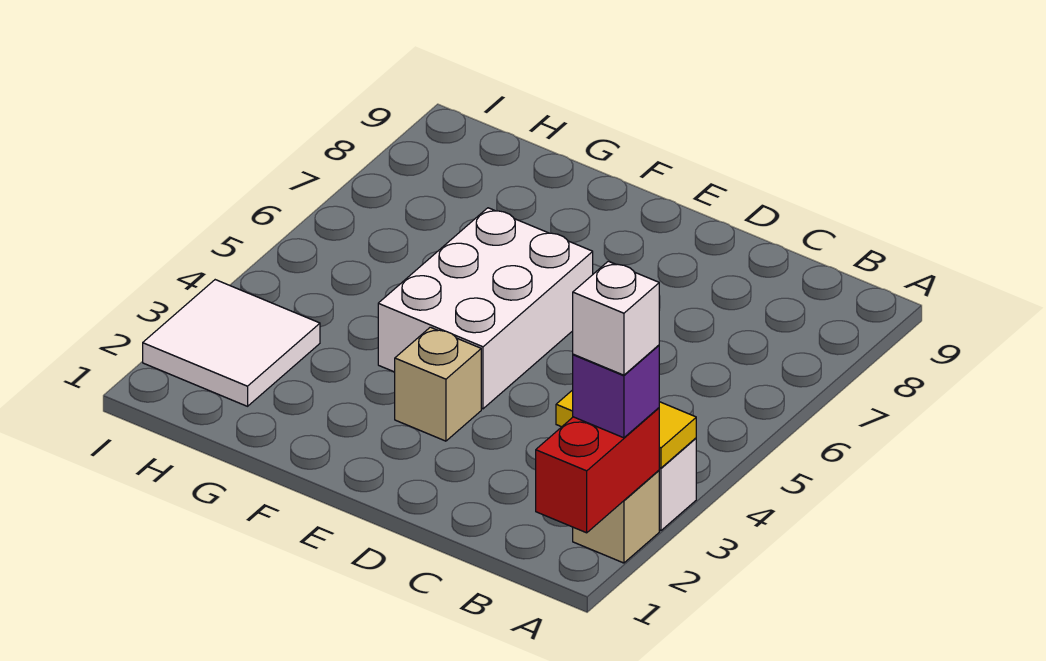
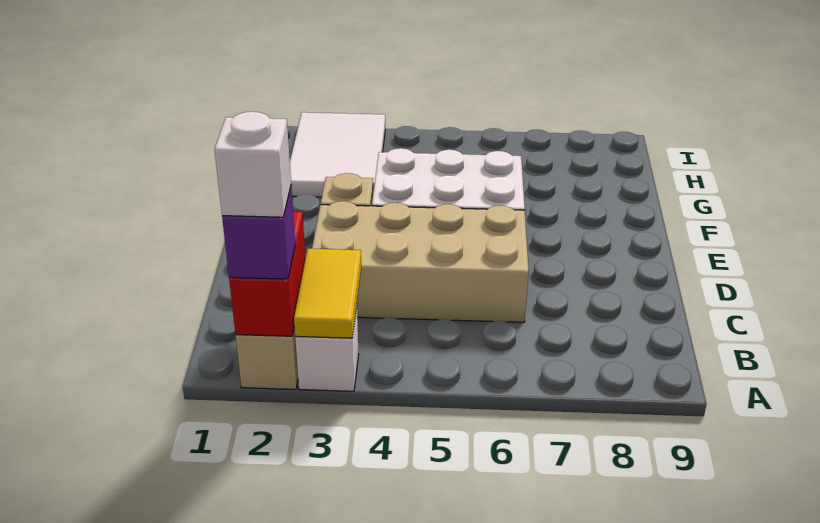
red 1x2 brick [536,408,659,533] -> red 1x2 brick turned to [229,211,305,336]
none -> tan 2x4 brick [312,201,529,322]
white 2x2 tile [143,280,320,406] -> white 2x3 tile [290,112,385,197]

